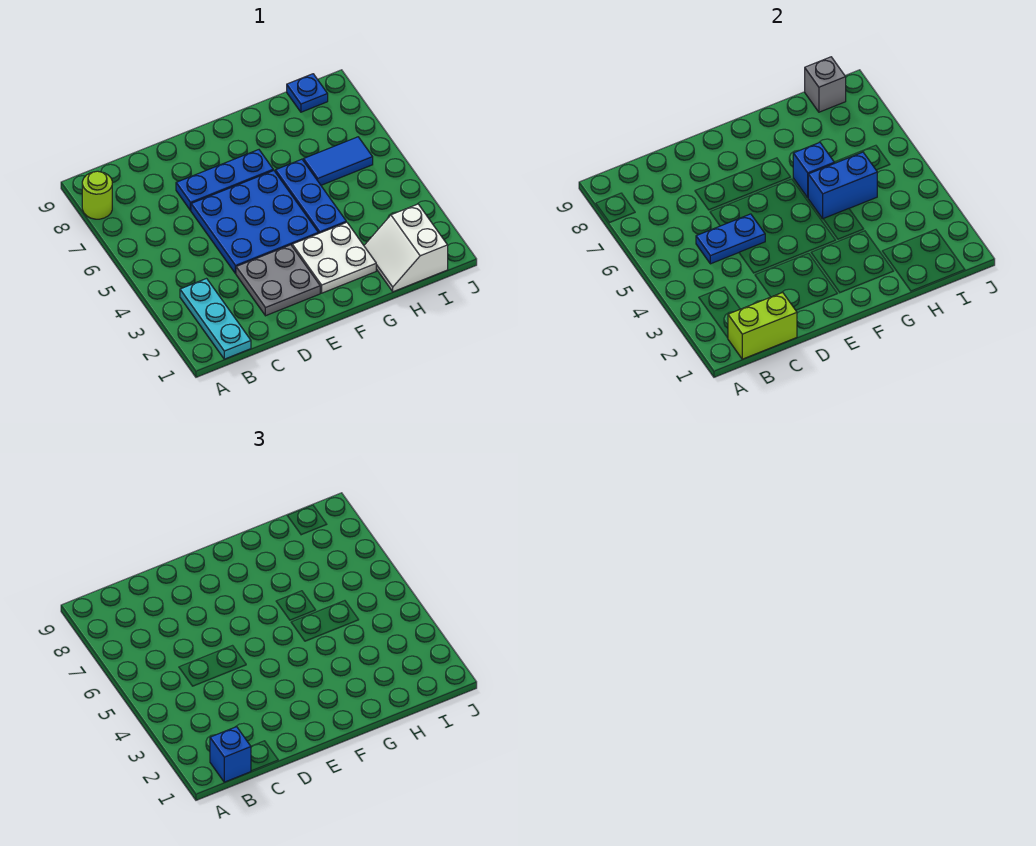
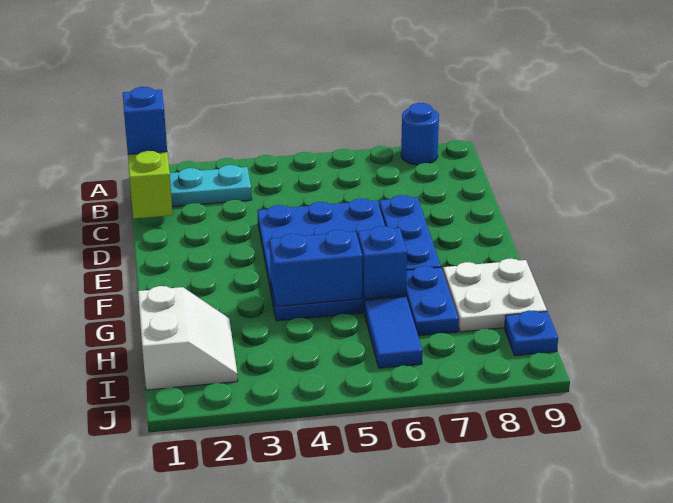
lime 1x1 round brick [82,171,112,219] -> blue 1x1 round brick [401,103,439,165]
blue 1x2 plate [696,214,765,264] -> blue 1x2 plate moved to [406,266,459,336]
grey 2x2 plate [236,245,320,316] -> none
white 2x2 plate [292,222,376,293] -> white 2x2 plate moved to [443,258,547,332]
blue 1x2 brick [808,152,877,219] -> blue 1x2 brick turned to [270,230,362,306]
white 2x2 slope [364,204,448,292] -> white 2x2 slope turned to [138,286,238,390]
grey 1x1 brick [805,57,846,112] -> none

